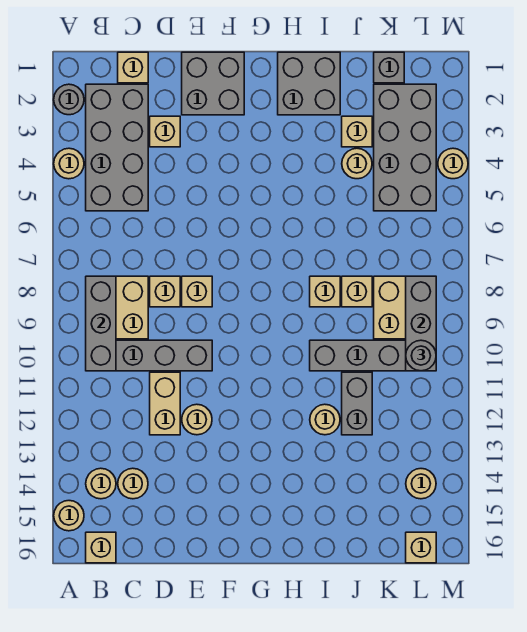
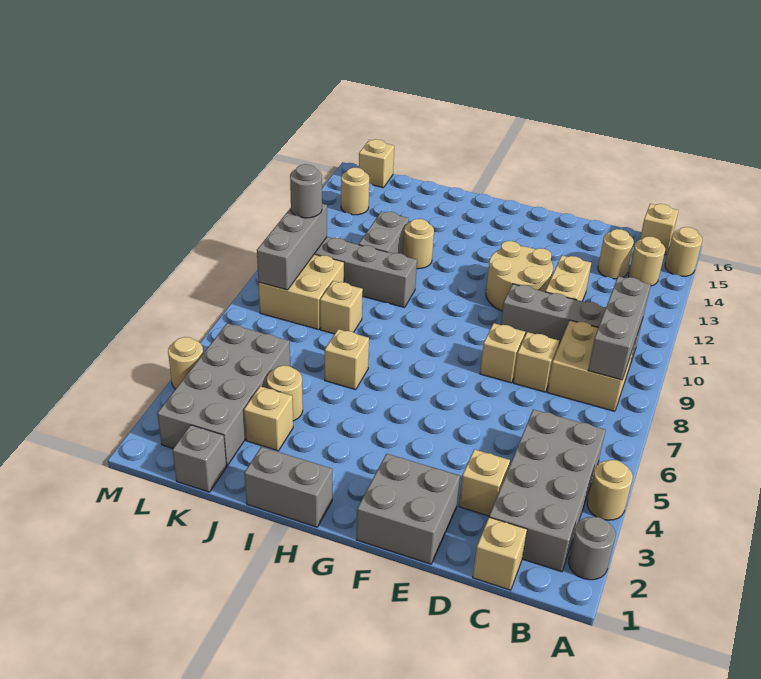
tan 1x1 round brick [182,404,212,435] -> tan 2x2 round brick [486,241,553,311]
grey 2x2 brick [278,52,340,115] -> grey 1x2 brick [244,447,332,527]
tan 1x1 brick [310,276,340,307] -> tan 1x1 brick moved to [325,329,369,390]

